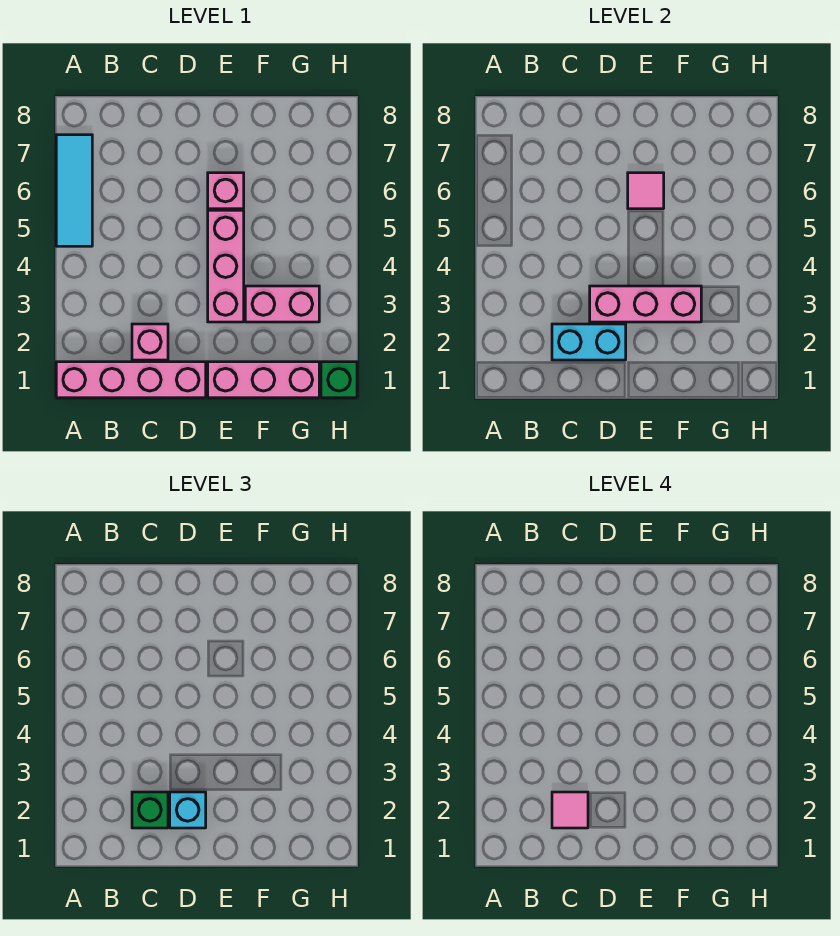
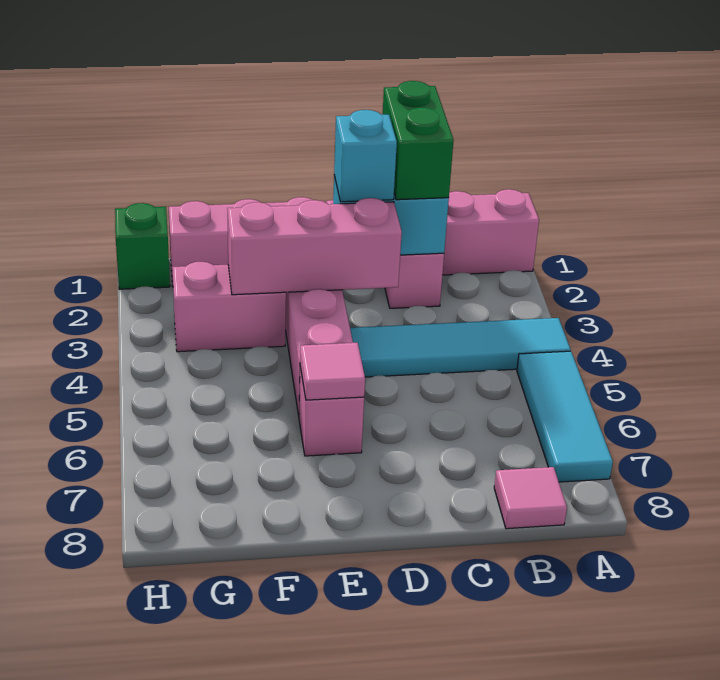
none -> cyan 1x4 tile [350,318,571,377]
green 1x1 brick [132,792,168,828] -> green 1x2 brick [383,81,454,200]
pink 1x1 tile [552,792,588,828] -> pink 1x1 tile moved to [494,467,567,529]

